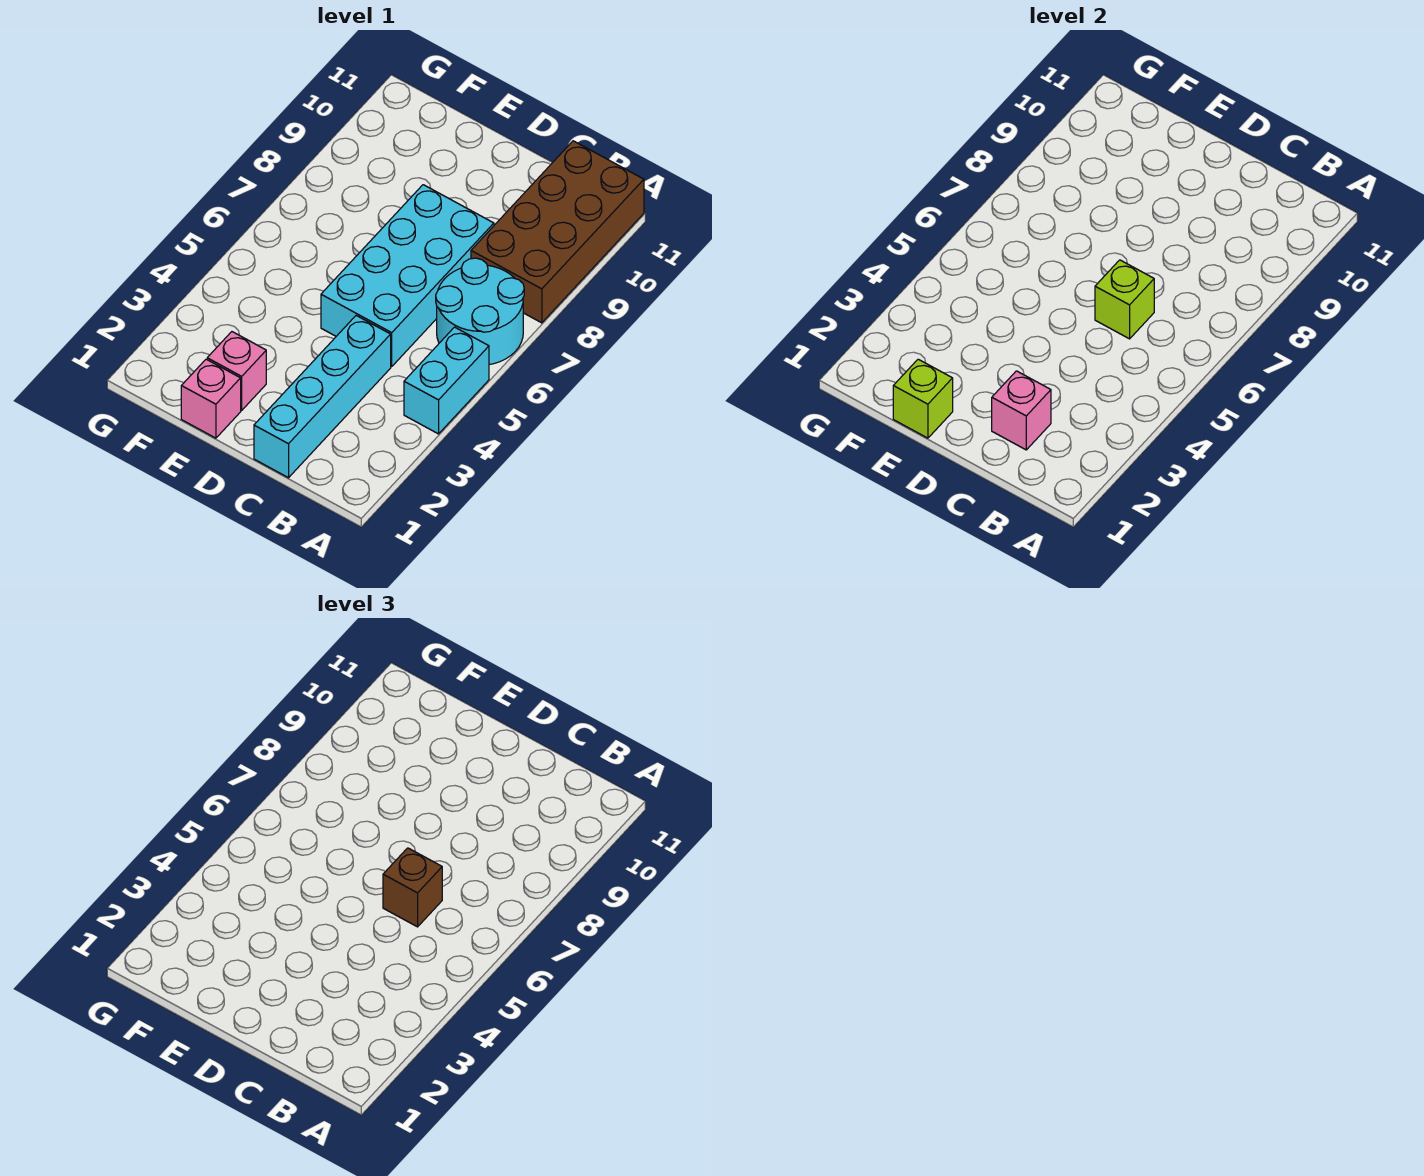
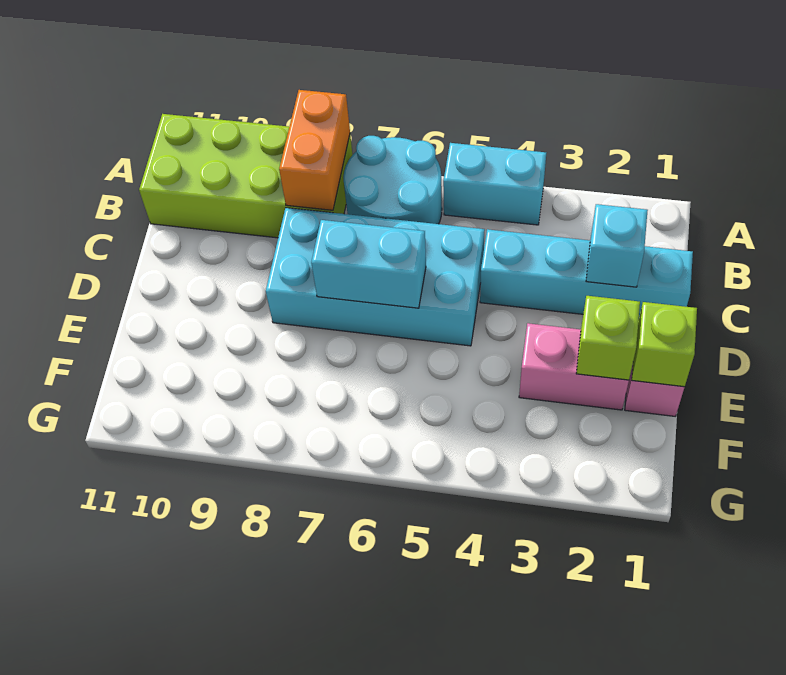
brown 2x4 brick [471,141,644,323] -> lime 2x4 brick [139,114,352,238]
none -> orange 1x2 brick [279,90,350,210]
pink 1x1 brick [992,371,1051,450] -> cyan 1x1 brick [586,204,648,287]
lime 1x1 brick [1095,260,1154,339] -> lime 1x1 brick moved to [576,296,640,380]
brown 1x1 brick [383,848,442,927] -> none
none -> cyan 1x2 brick [311,220,426,308]
pink 1x1 brick [207,332,266,410] -> pink 1x2 brick [519,323,629,410]

